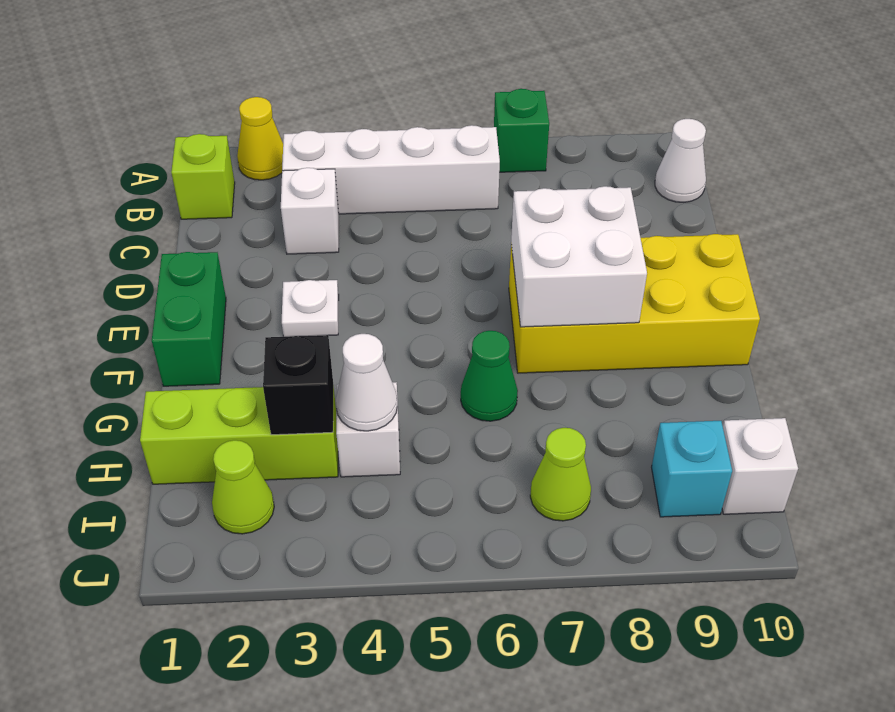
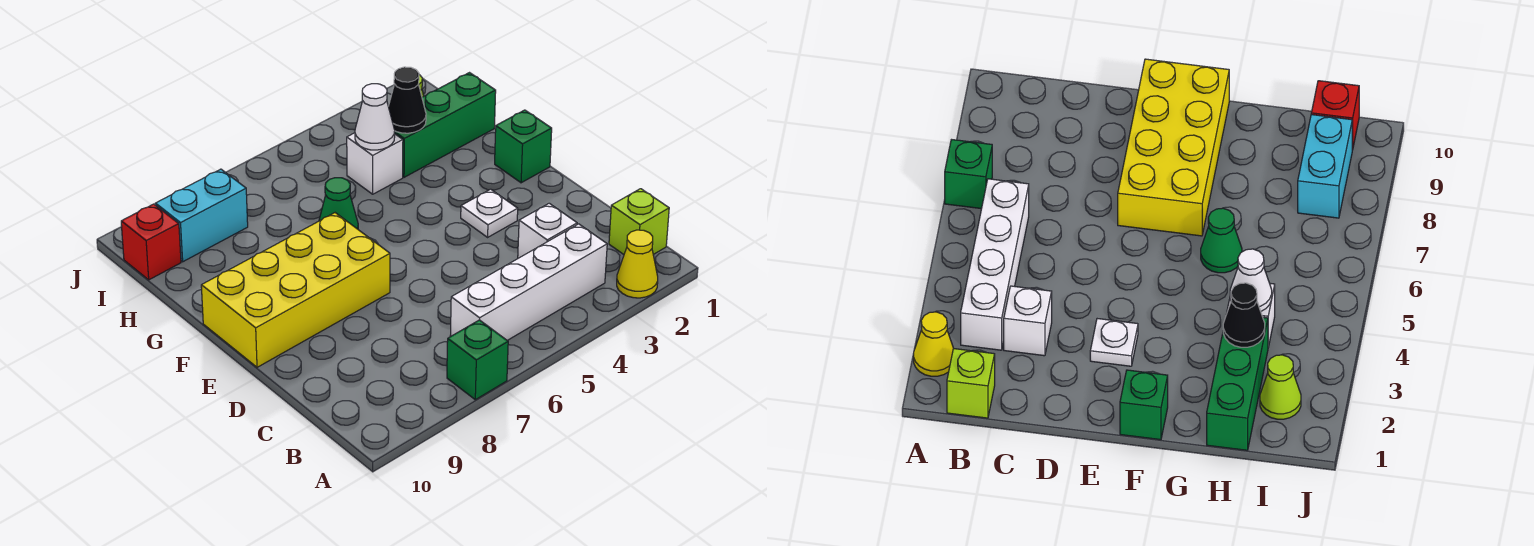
white 1x1 cone [655,119,706,202] -> none
green 1x2 brick [152,252,226,386] -> green 1x1 brick [495,110,552,183]
white 2x2 brick [511,186,647,327] -> none
lime 1x3 brick [140,385,338,484] -> green 1x3 brick [395,73,496,177]
black 1x1 brick [263,335,333,435] -> black 1x1 cone [388,67,426,133]
lime 1x1 cone [530,428,591,521] -> none
cyan 1x1 brick [652,421,732,517] -> cyan 1x2 brick [155,169,248,262]
white 1x1 brick [722,418,798,514] -> red 1x1 brick [121,204,181,280]

